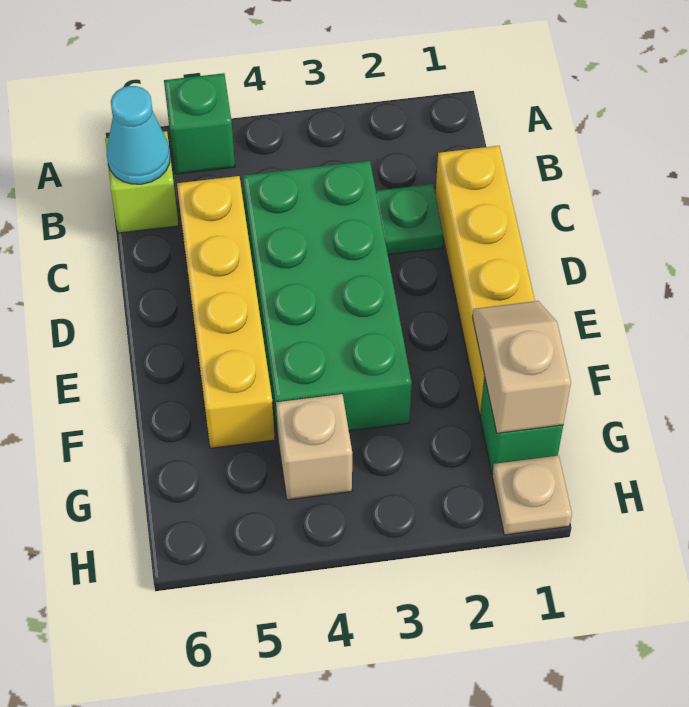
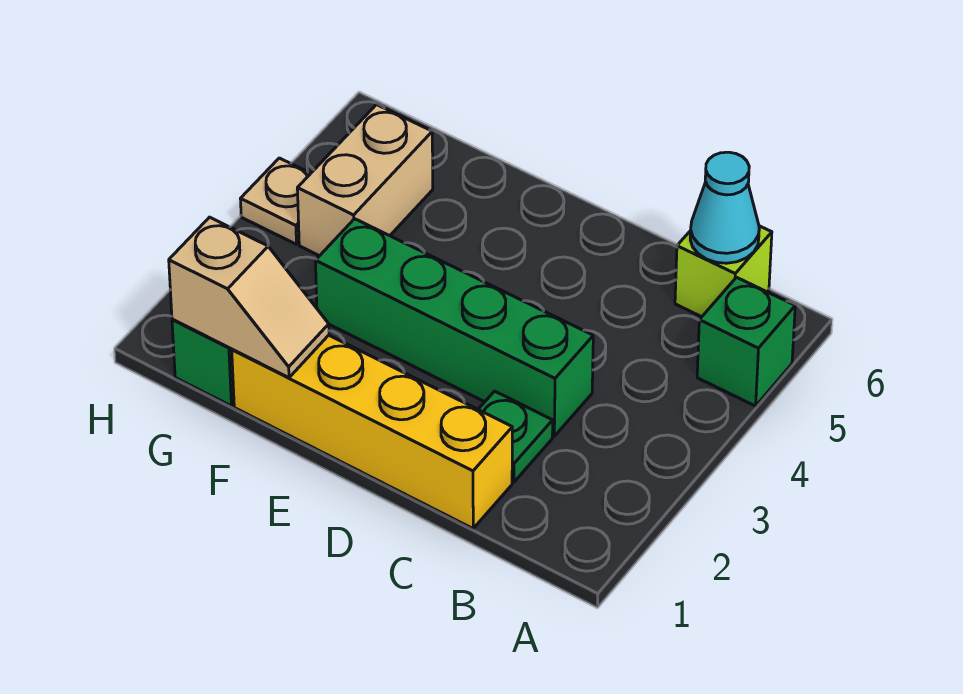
green 2x4 brick [243,161,412,437] -> green 1x4 brick [316,219,593,436]
yellow 1x4 brick [177,176,275,448] -> none
tan 1x1 brick [276,394,352,500] -> tan 1x2 brick [297,105,433,256]
tan 1x1 plate [492,456,572,535] -> tan 1x1 plate moved to [241,158,311,244]

